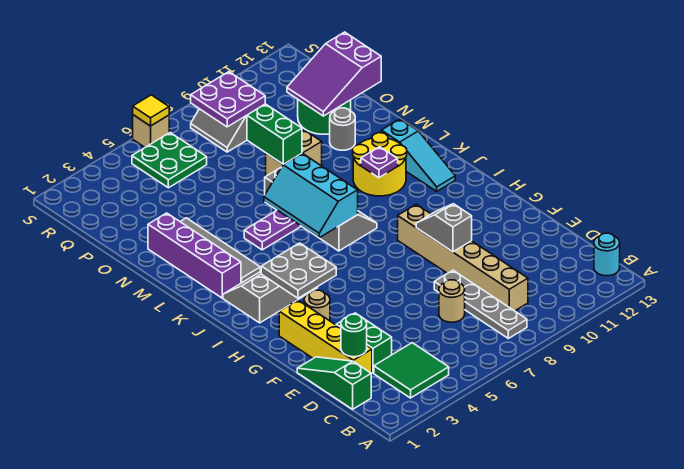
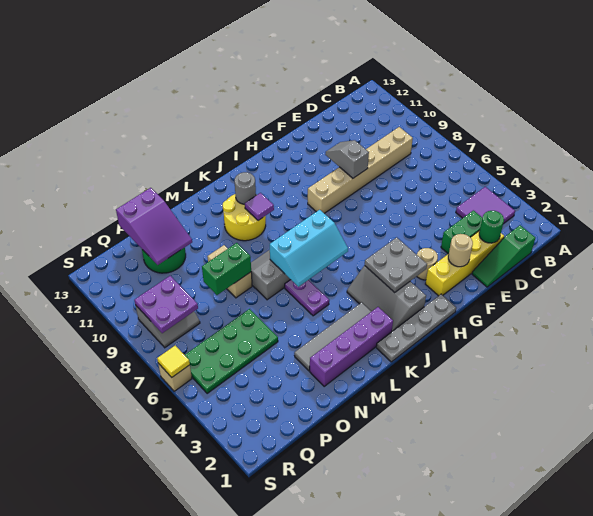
green 2x2 tile [374,343,449,398] -> purple 2x2 tile [456,187,515,224]
grey 1x4 plate [434,270,527,338] -> grey 1x4 plate moved to [376,294,456,362]
cyan 1x1 round brick [594,233,620,276] -> none
tan 1x1 round brick [439,280,465,322] -> tan 1x1 round brick moved to [448,234,473,267]
grey 1x2 slope [416,204,472,252] -> grey 1x2 slope turned to [325,140,369,178]
cyan 1x3 slope [381,119,455,191] -> none
purple 1x1 plate [361,147,398,178] -> purple 1x1 tile [245,193,274,220]
grey 1x1 round brick [330,108,355,150] -> grey 1x1 round brick moved to [235,172,256,204]
green 2x2 plate [132,133,207,188] -> green 2x4 plate [185,309,278,393]

